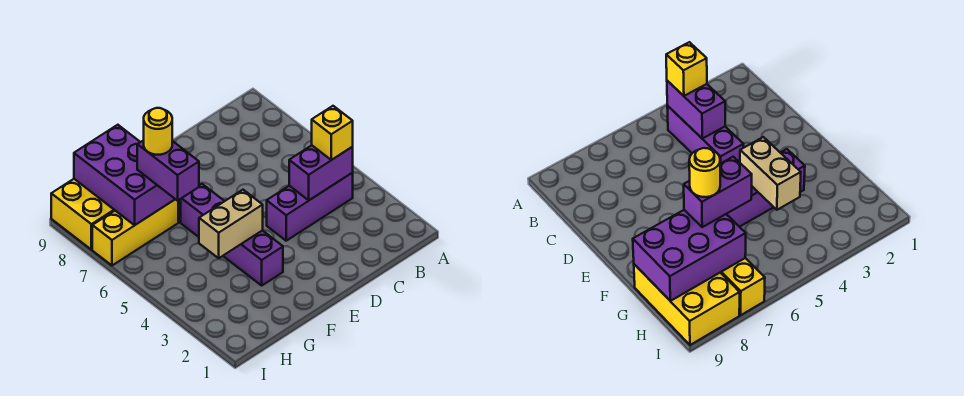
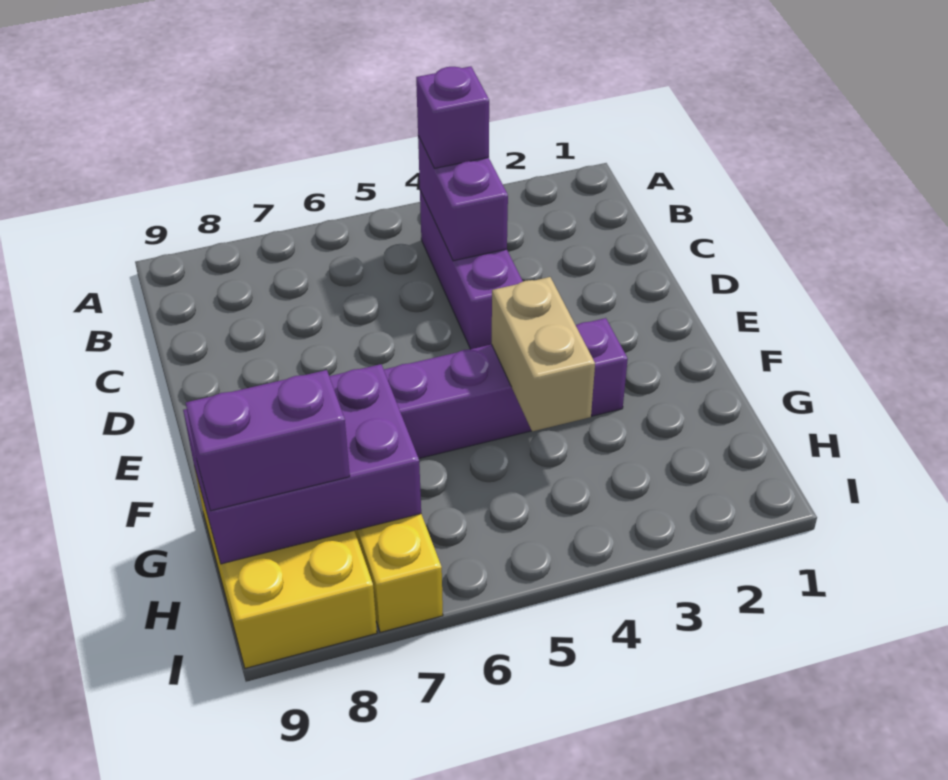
yellow 1x1 brick [312,106,353,160] -> purple 1x1 brick [416,66,489,168]
purple 1x2 brick [137,140,199,201] -> purple 1x2 brick moved to [186,370,350,511]
yellow 1x1 round brick [144,108,172,155] -> none

